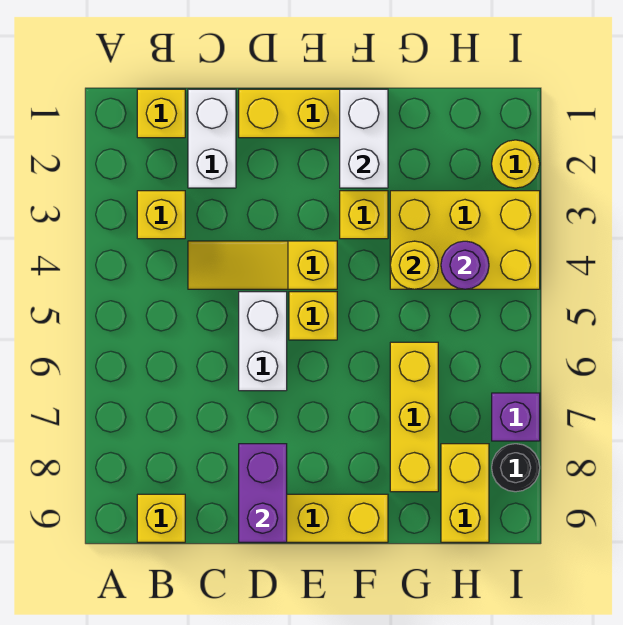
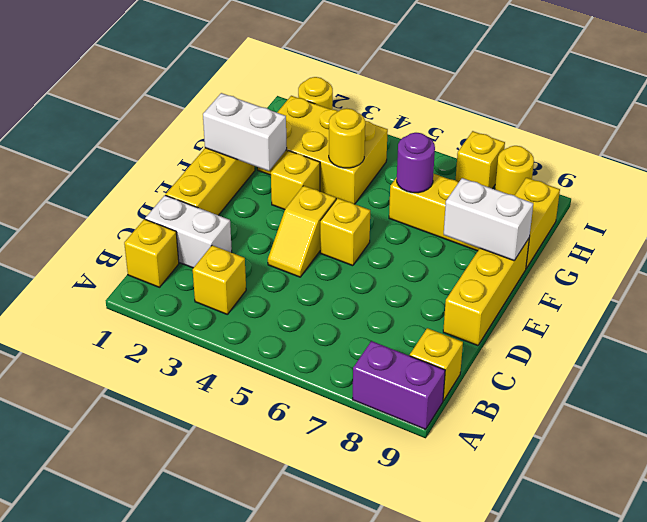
yellow 1x3 slope [188,241,337,289] -> yellow 1x2 slope [268,186,336,277]
white 1x2 brick [239,292,287,391] -> white 1x2 brick moved to [444,178,533,261]
purple 1x2 brick [239,444,287,542] -> purple 1x2 brick moved to [352,341,445,429]
yellow 2x3 brick [390,191,540,289] -> yellow 2x3 brick turned to [257,96,388,204]
purple 1x1 round brick [441,241,489,289] -> purple 1x1 round brick moved to [397,133,435,193]
yellow 1x2 brick [441,444,489,542] -> yellow 1x2 brick turned to [515,178,560,268]
purple 1x1 brick [492,393,540,441] -> yellow 1x1 brick [456,131,505,189]
black 1x1 round brick [492,444,540,492] -> yellow 1x1 round brick [495,146,534,195]

